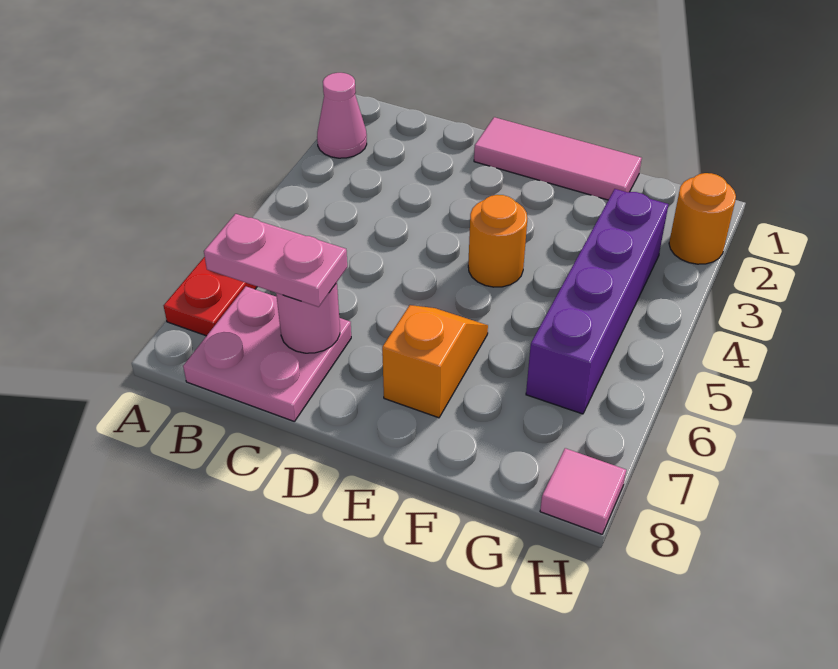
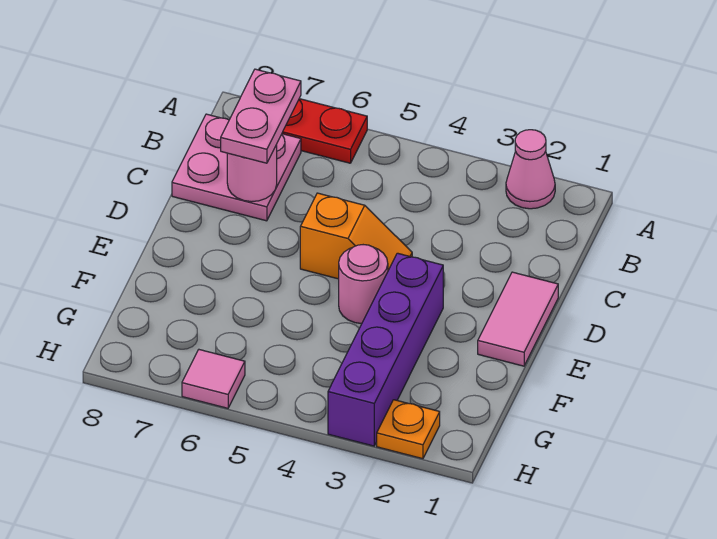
pink 1x3 tile [474,117,642,200] -> pink 1x2 tile [478,272,558,366]
orange 1x1 round brick [468,195,527,287] -> pink 1x1 round brick [339,245,388,324]
orange 1x2 slope [382,305,488,418] -> orange 1x2 slope moved to [300,193,412,279]
purple 1x4 brick [526,189,668,414] -> purple 1x4 brick turned to [328,253,443,446]
orange 1x1 round brick [669,173,736,264] -> orange 1x1 plate [377,400,440,459]
pink 1x1 tile [540,448,626,534] -> pink 1x1 tile moved to [182,350,245,408]

